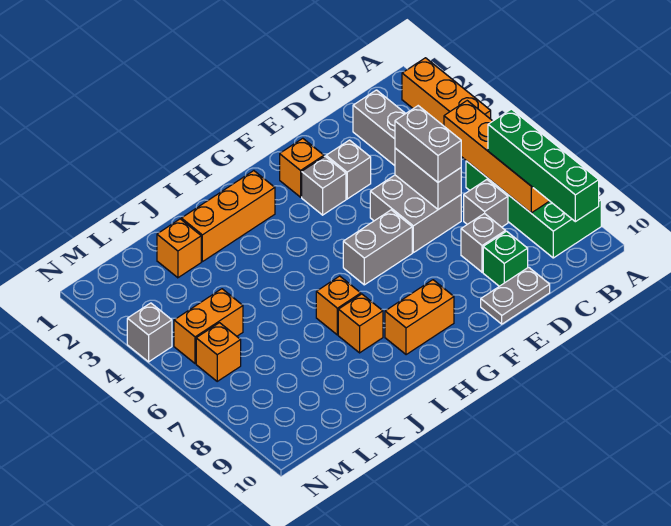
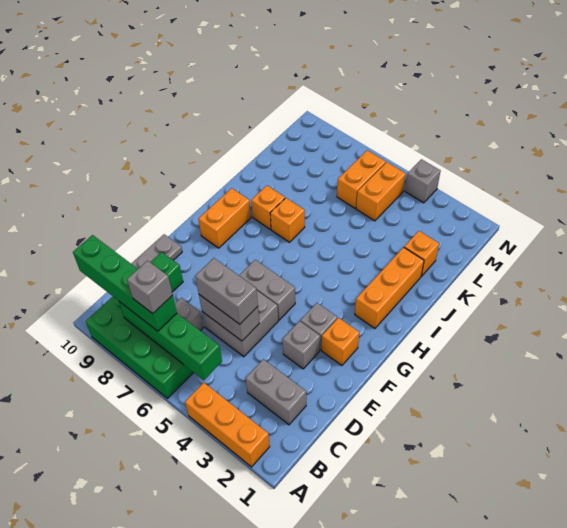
orange 1x4 brick [444,101,549,213] -> green 1x4 brick [119,302,222,380]
grey 1x1 brick [461,213,506,272] -> grey 1x1 brick moved to [127,261,173,314]
grey 1x2 brick [343,210,412,285] -> grey 1x2 brick turned to [239,260,295,320]
orange 1x1 brick [196,323,241,381] -> orange 1x2 brick [337,150,386,208]

